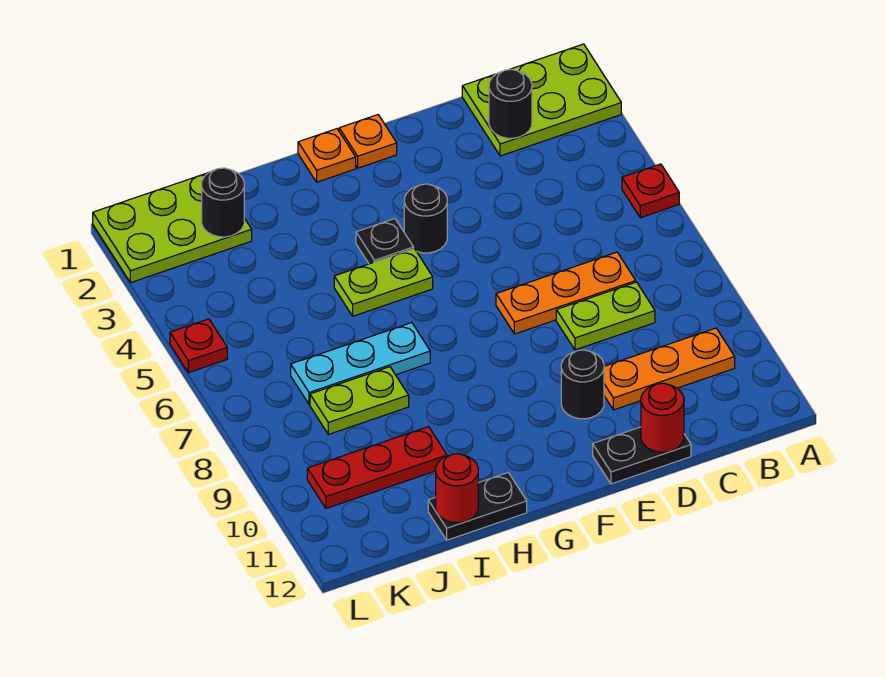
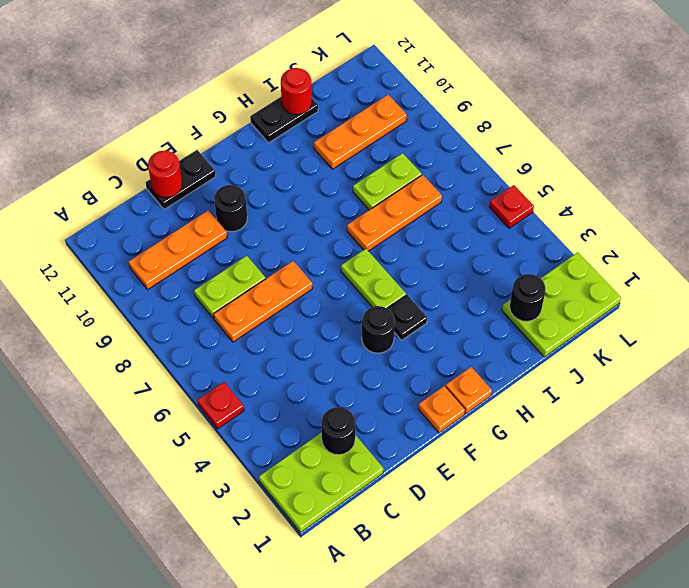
lime 1x2 plate [334,249,433,316] -> lime 1x2 plate turned to [341,249,406,308]
cyan 1x3 plate [291,323,430,404] -> orange 1x3 plate [347,175,442,251]
red 1x3 plate [307,427,447,508] -> orange 1x3 plate [314,95,407,169]

